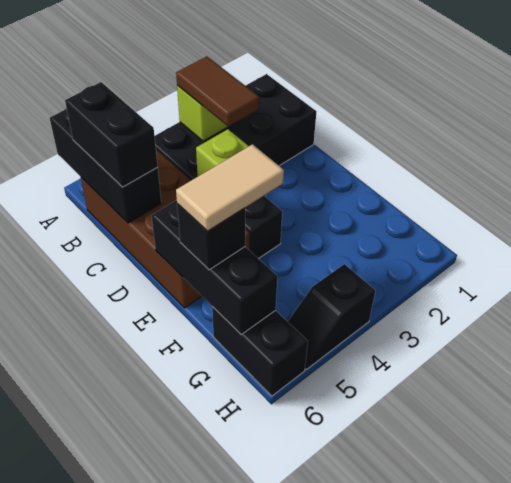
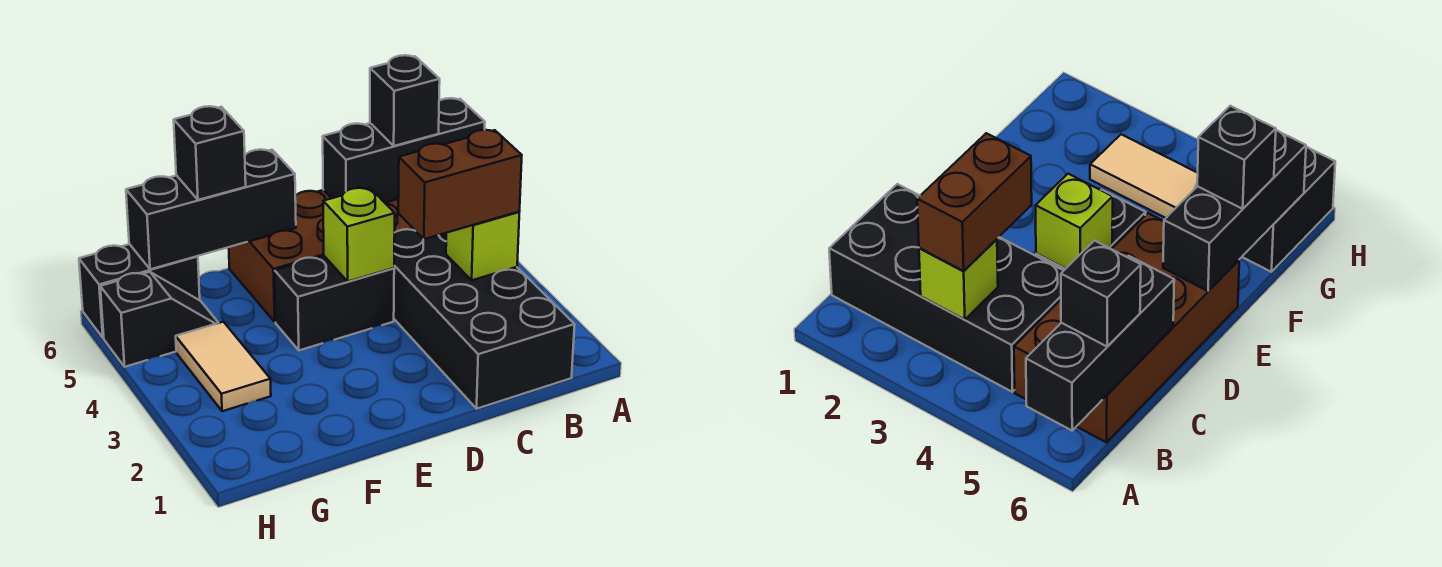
brown 1x2 tile [176,56,259,127] -> brown 1x2 brick [398,130,522,239]
black 1x2 brick [65,82,158,187] -> black 1x1 brick [370,55,440,146]
tan 1x2 tile [176,144,284,231] -> tan 1x2 tile moved to [176,322,271,411]
black 1x2 slope [288,264,375,369] -> black 1x2 slope turned to [100,272,218,367]

